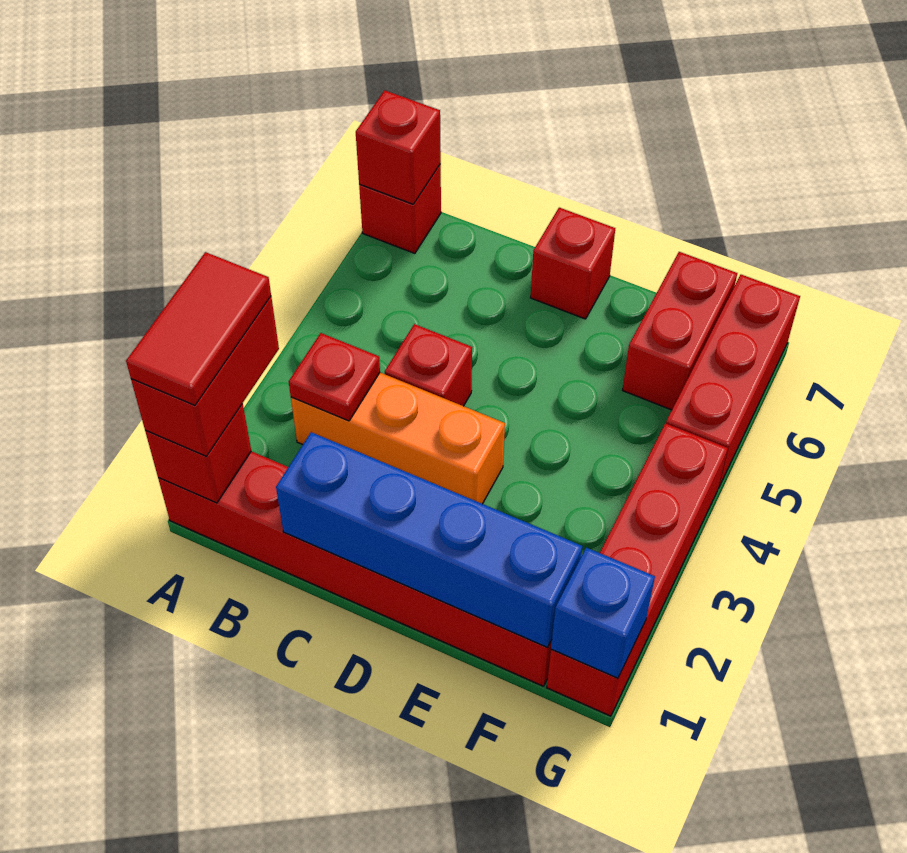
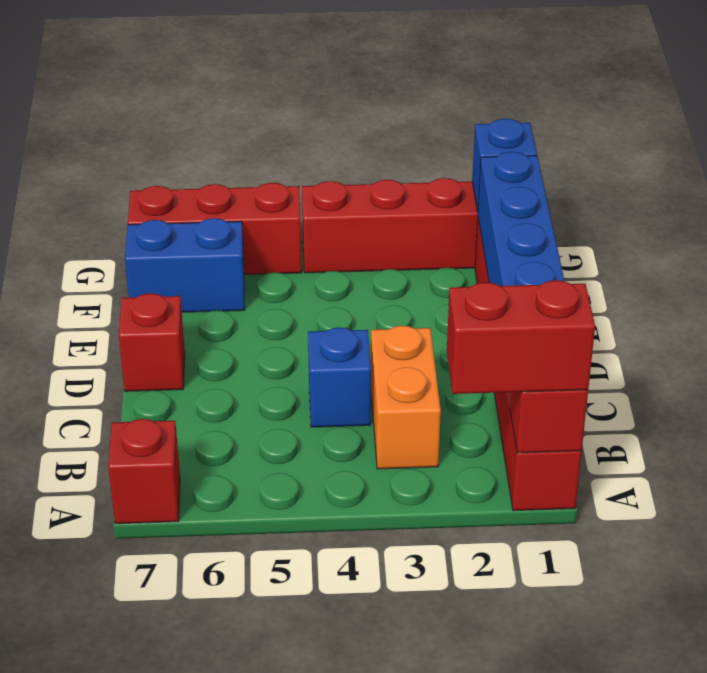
red 1x2 tile [126,252,271,405] -> none
red 1x1 brick [356,90,441,204] -> none
orange 1x3 brick [291,373,505,504] -> orange 1x2 brick [371,326,441,469]
red 1x1 plate [289,333,380,421] -> none
red 1x1 brick [385,324,472,406] -> blue 1x1 brick [308,327,371,427]
red 1x2 brick [623,252,737,410] -> blue 1x2 brick [125,218,245,312]

